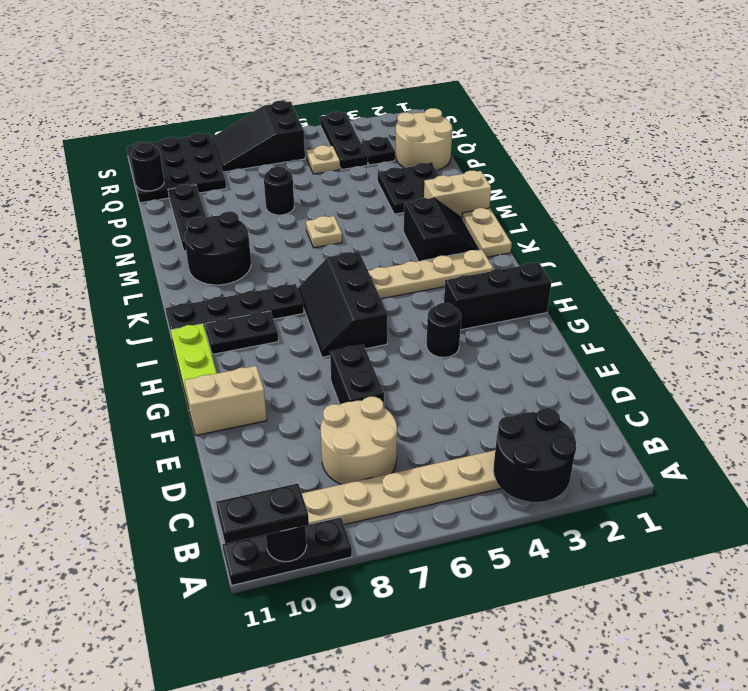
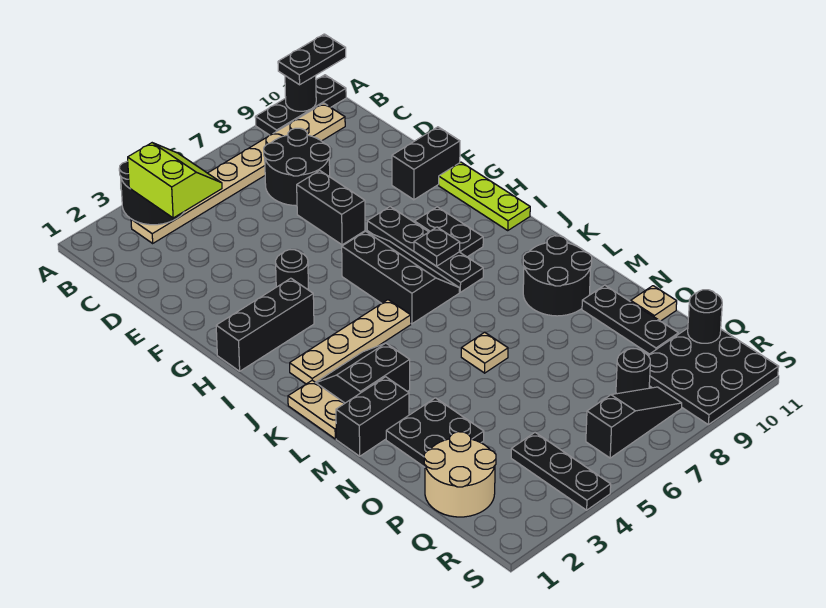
none -> lime 2x2 slope [128,143,222,218]
tan 2x2 round brick [320,397,397,484] -> black 2x2 round brick [264,128,330,206]
tan 1x2 brick [185,366,267,436] -> black 1x2 brick [392,127,460,200]
black 1x2 plate [205,311,278,354] -> black 1x2 plate turned to [415,207,483,257]
black 1x4 plate [165,284,304,332] -> black 1x4 plate turned to [367,207,483,292]
black 2x2 slope [404,198,480,261] -> black 2x2 slope turned to [316,343,410,403]
tan 1x2 brick [424,171,491,218] -> black 1x2 brick [336,377,409,456]
black 1x1 round brick [264,166,294,215] -> black 1x1 round brick moved to [616,349,650,394]
black 1x1 plate [362,137,395,165] -> black 1x1 plate moved to [414,227,460,266]
tan 1x1 plate [306,145,340,174] -> tan 1x1 plate moved to [631,286,677,321]
black 2x3 slope [212,100,305,172] -> black 1x3 slope [586,387,682,458]

